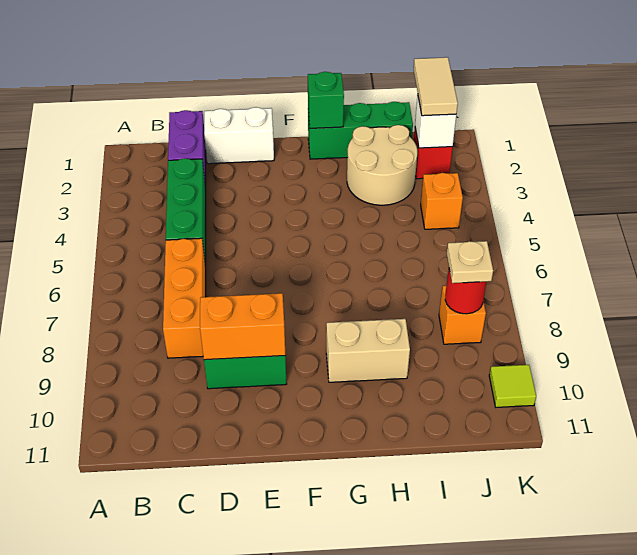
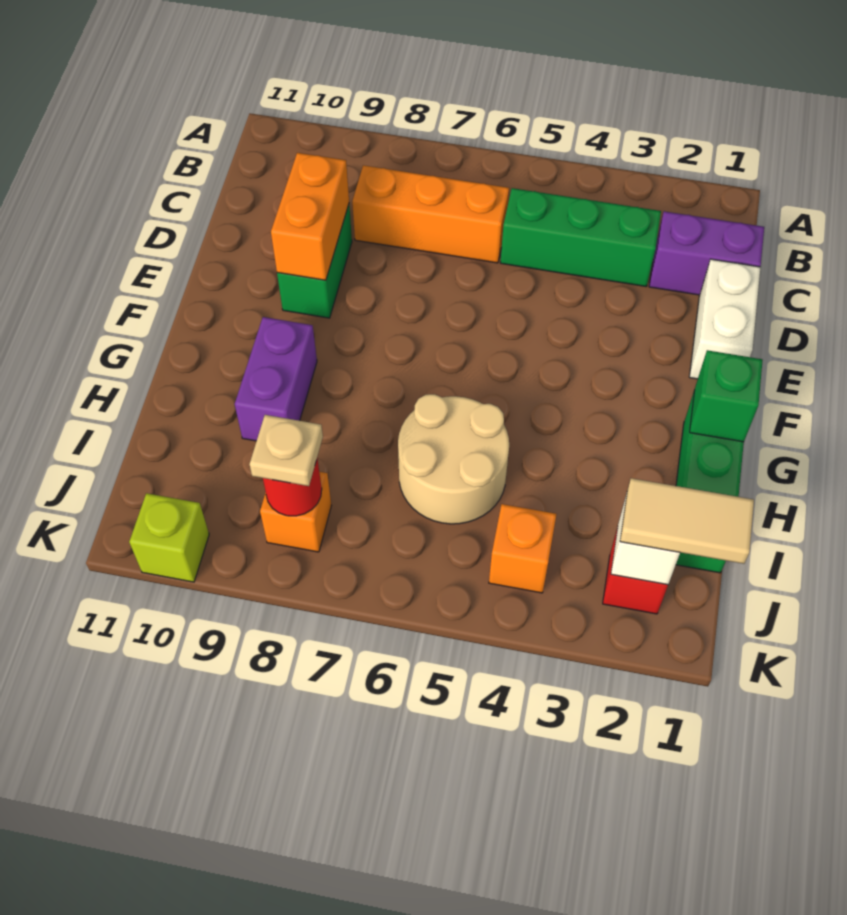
tan 1x2 brick [326,319,410,382] -> purple 1x2 brick [235,317,317,441]
tan 2x2 round brick [347,125,417,205] -> tan 2x2 round brick moved to [398,394,509,524]
lime 1x1 tile [489,365,536,407] -> lime 1x1 brick [129,493,209,582]

